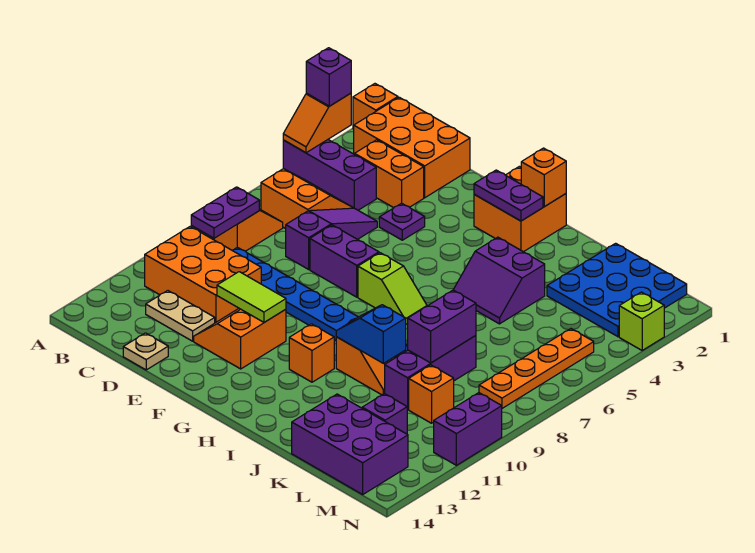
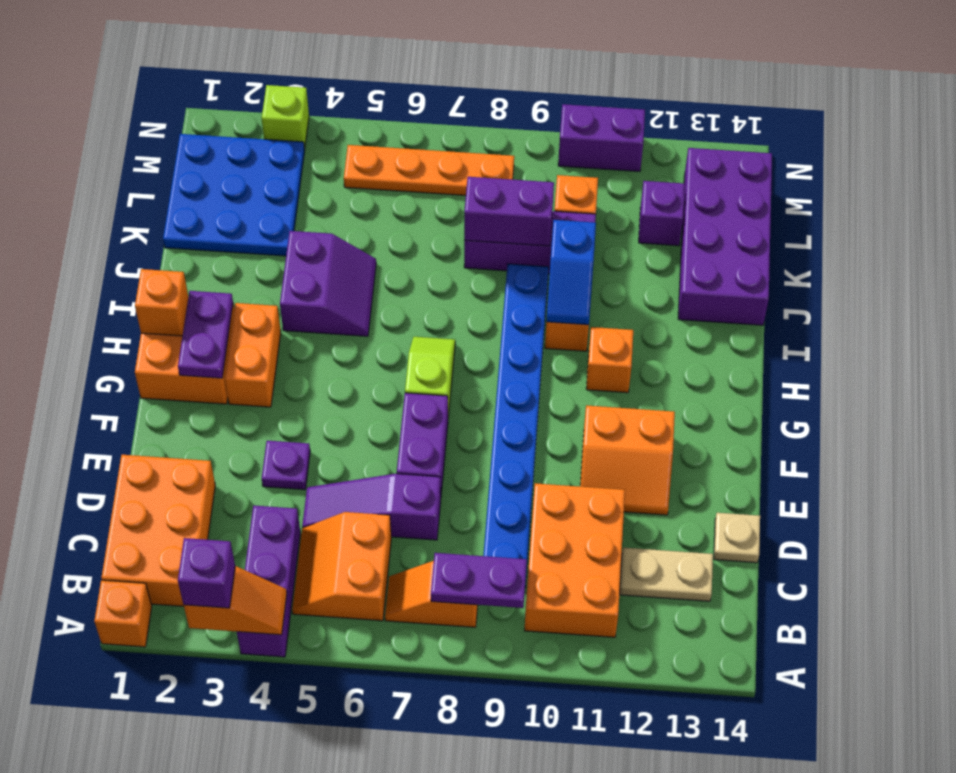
orange 1x2 brick [355,140,424,208] -> orange 1x2 brick moved to [225,303,281,407]
tan 1x2 plate [146,291,215,341] -> tan 1x2 plate turned to [620,548,713,601]
lime 1x2 tile [217,272,286,322] -> none
purple 2x3 brick [292,394,408,494] -> purple 2x4 brick [678,148,772,325]

